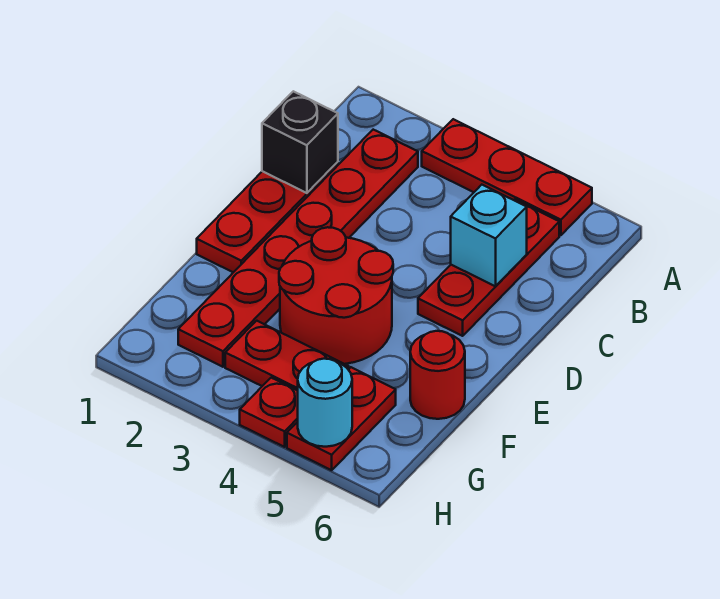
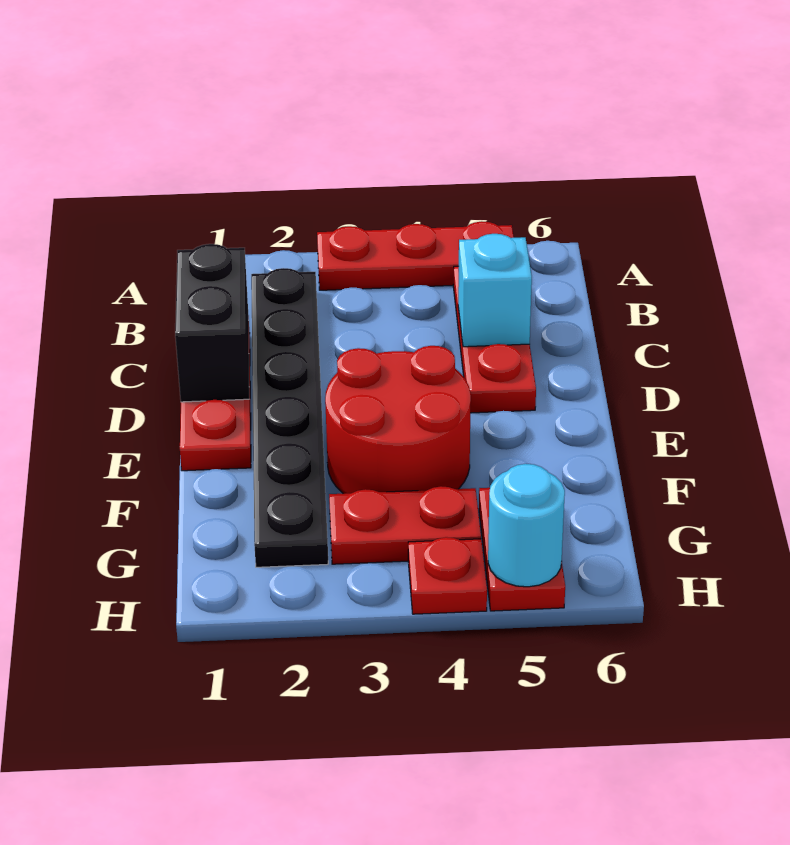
red 1x6 plate [178,130,418,367] -> black 1x6 plate [251,268,328,567]
black 1x1 brick [262,91,338,193] -> black 1x2 brick [175,244,249,402]
red 1x1 round brick [410,331,465,419] -> none

